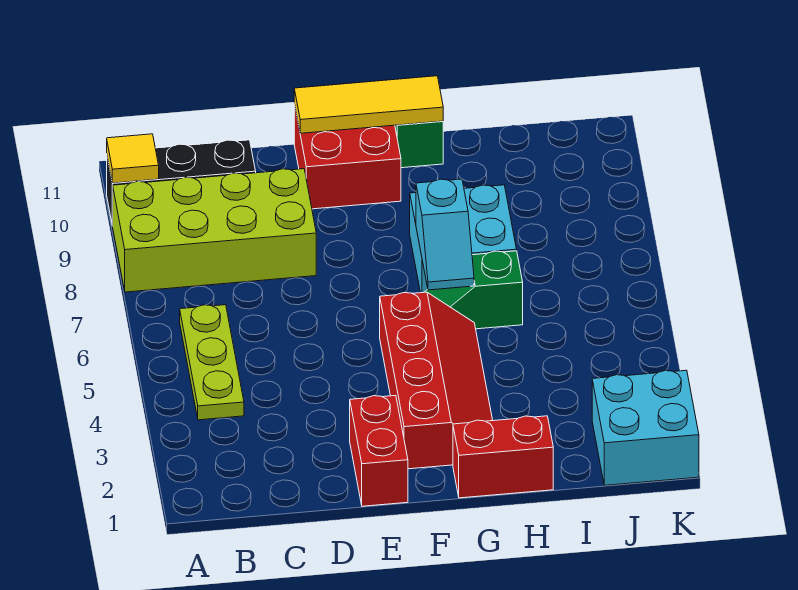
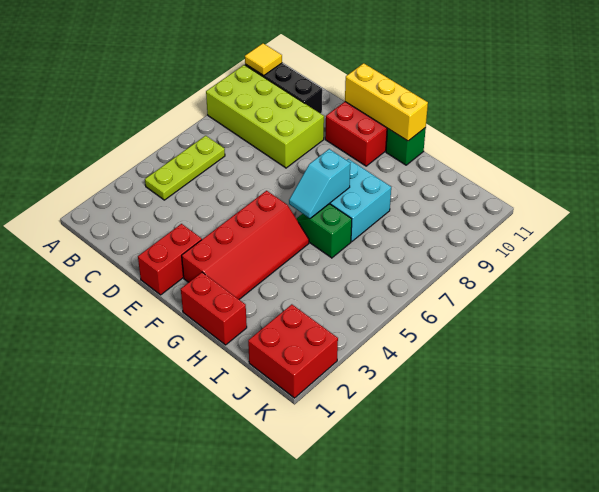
yellow 1x3 tile [294,76,443,133] -> yellow 1x3 brick [345,63,428,141]
cyan 2x2 brick [592,370,699,485] -> red 2x2 brick [248,304,338,398]

